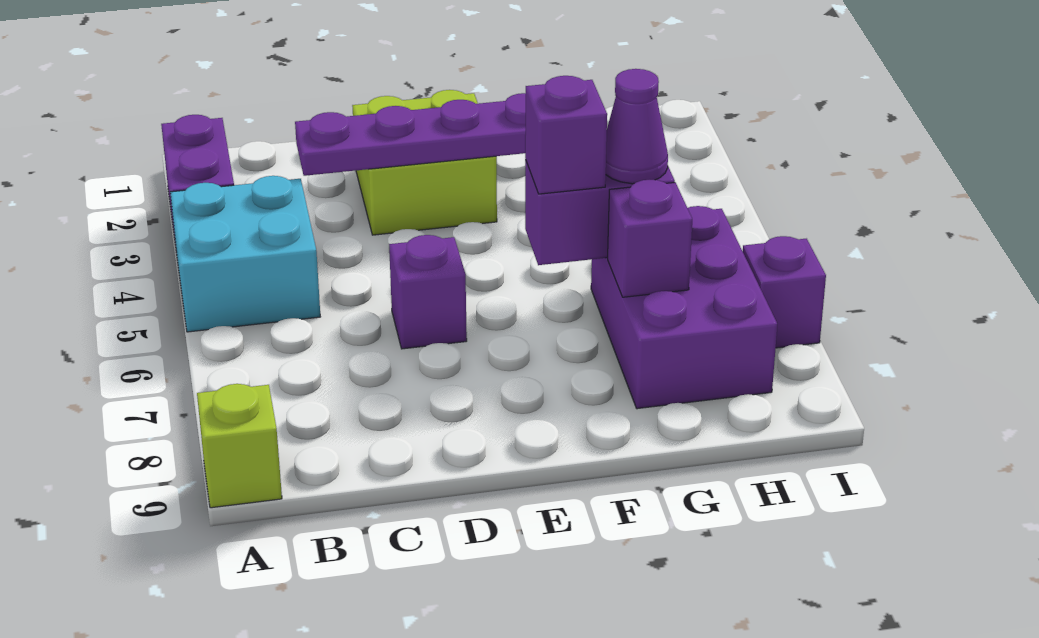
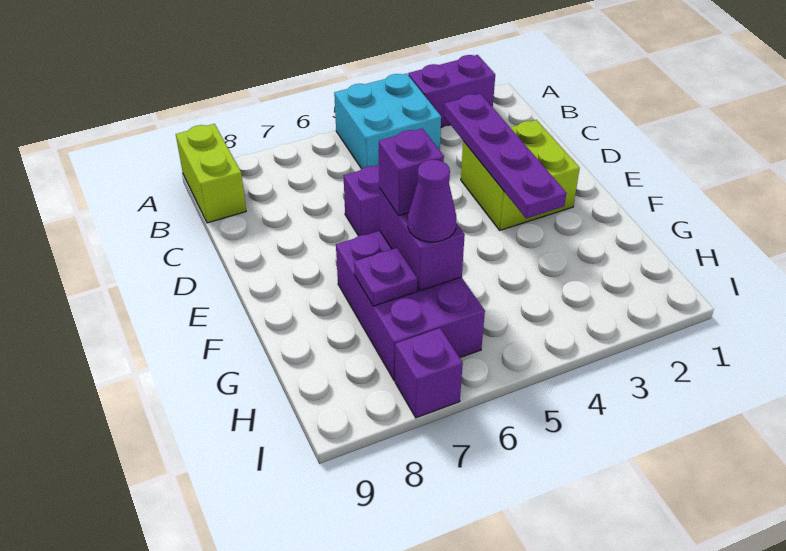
lime 1x1 brick [197,384,282,508] -> lime 1x2 brick [176,124,246,223]
purple 2x3 brick [591,206,777,409] -> purple 2x3 brick turned to [336,231,485,381]
purple 1x1 brick [608,180,692,297] -> purple 1x1 plate [354,248,417,306]

